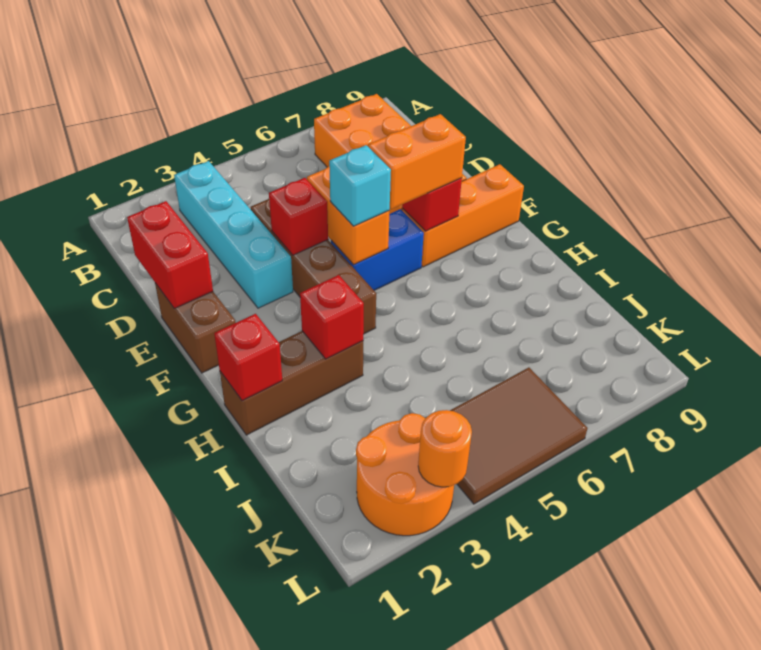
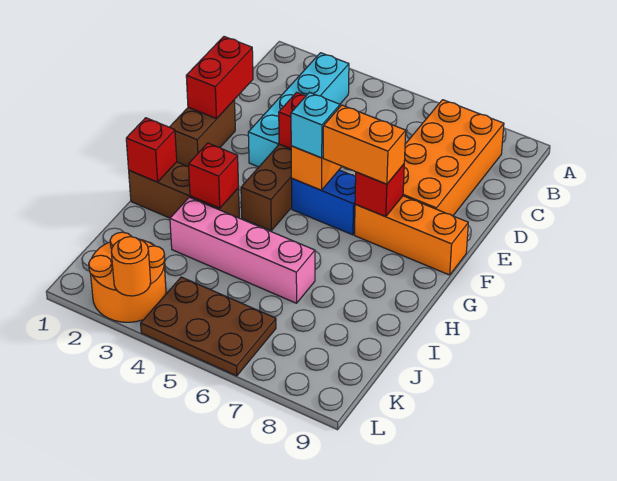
none -> pink 1x4 brick [170,197,315,303]
brown 2x3 tile [450,367,588,504] -> brown 2x3 plate [141,277,276,376]

